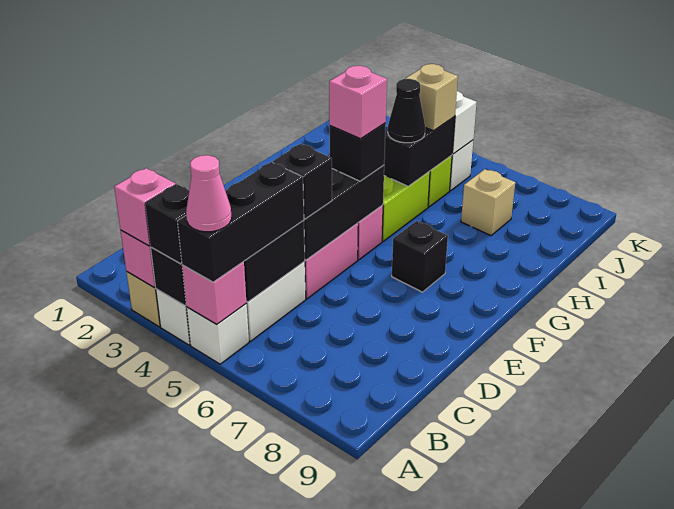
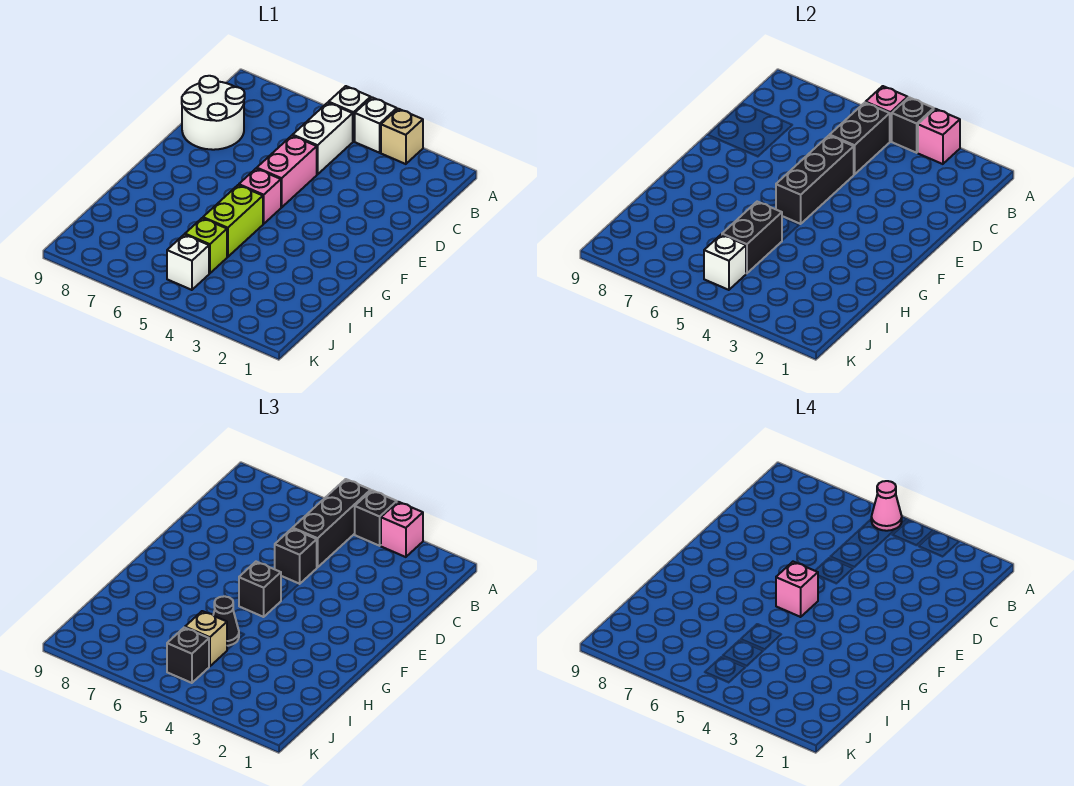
none -> white 2x2 round brick [182,76,245,150]
black 1x1 brick [392,221,448,292] -> black 1x1 brick moved to [167,628,209,683]
tan 1x1 brick [461,169,515,236] -> none

